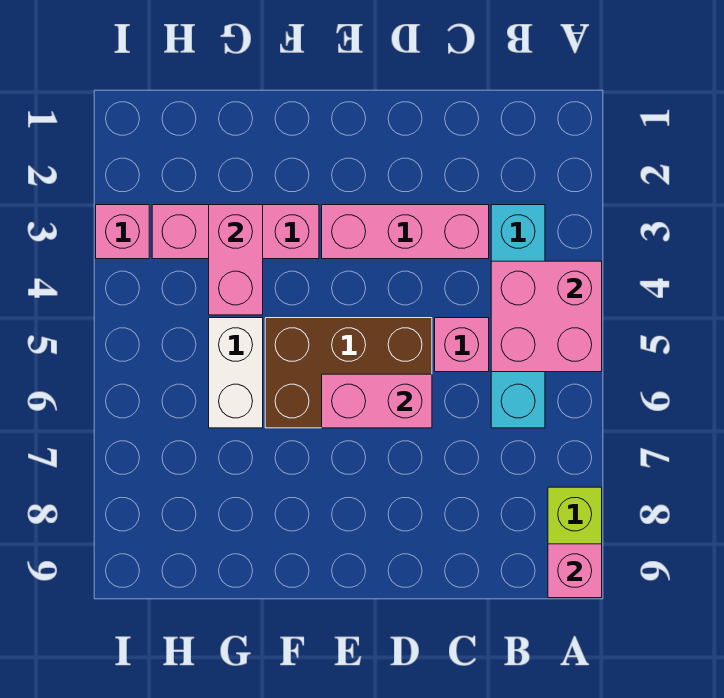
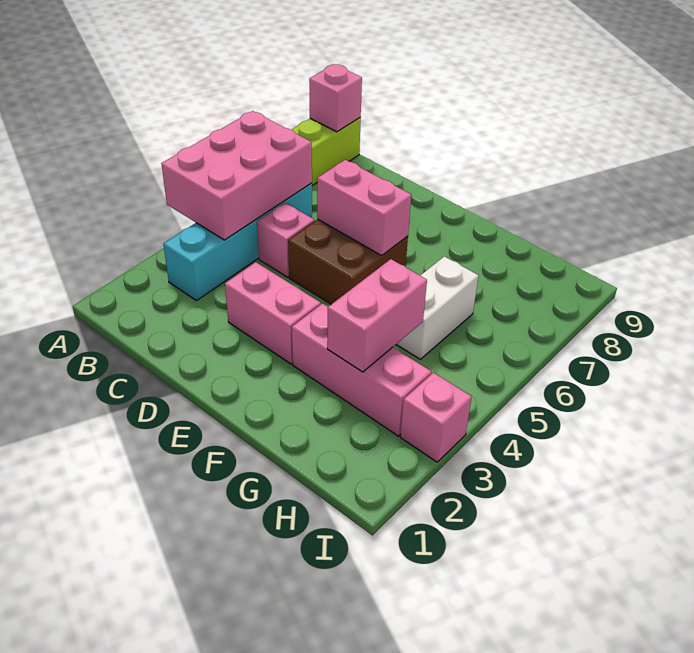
pink 2x2 brick [491,261,602,372] -> pink 2x3 brick [161,111,312,240]
pink 1x3 brick [322,205,489,259] -> pink 1x2 brick [225,262,321,364]
brown 2x3 brick [265,318,432,428] -> brown 2x2 brick [288,219,408,304]

